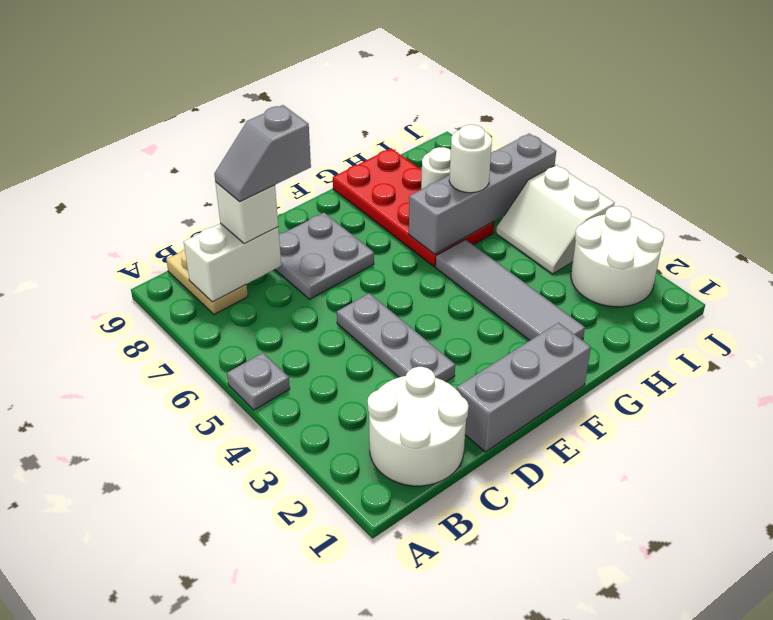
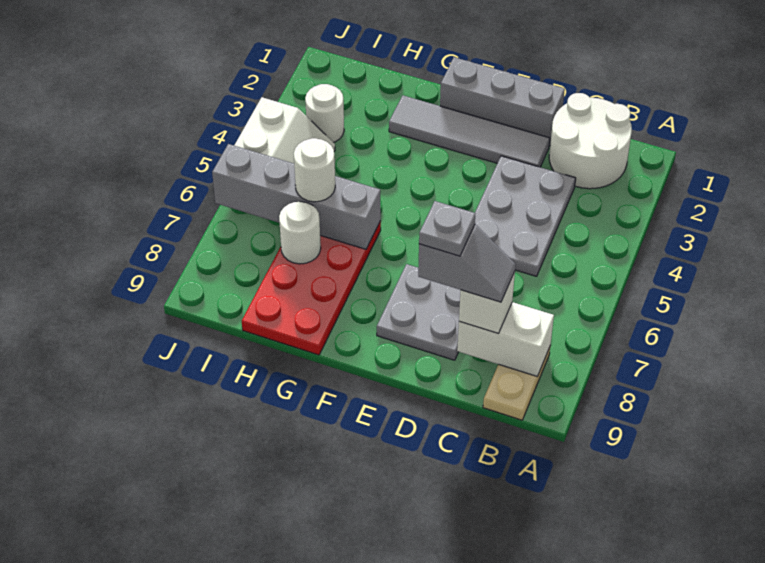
grey 1x1 plate [227,353,290,410] -> grey 1x1 plate moved to [419,201,475,256]
grey 1x3 plate [337,293,455,382] -> grey 2x3 plate [475,156,576,276]
grey 1x4 tile [436,239,585,340] -> grey 1x4 tile turned to [389,95,550,167]
white 2x2 round brick [571,206,664,307] -> white 1x1 round brick [305,84,344,142]

